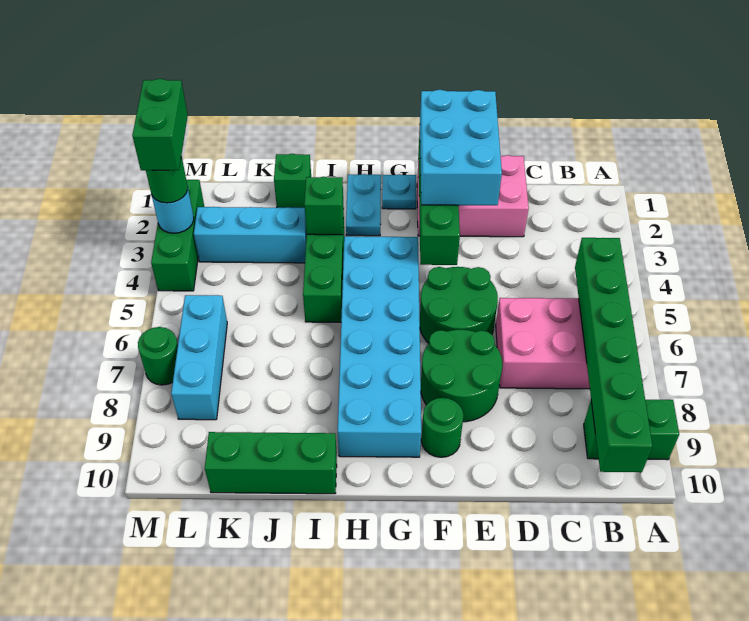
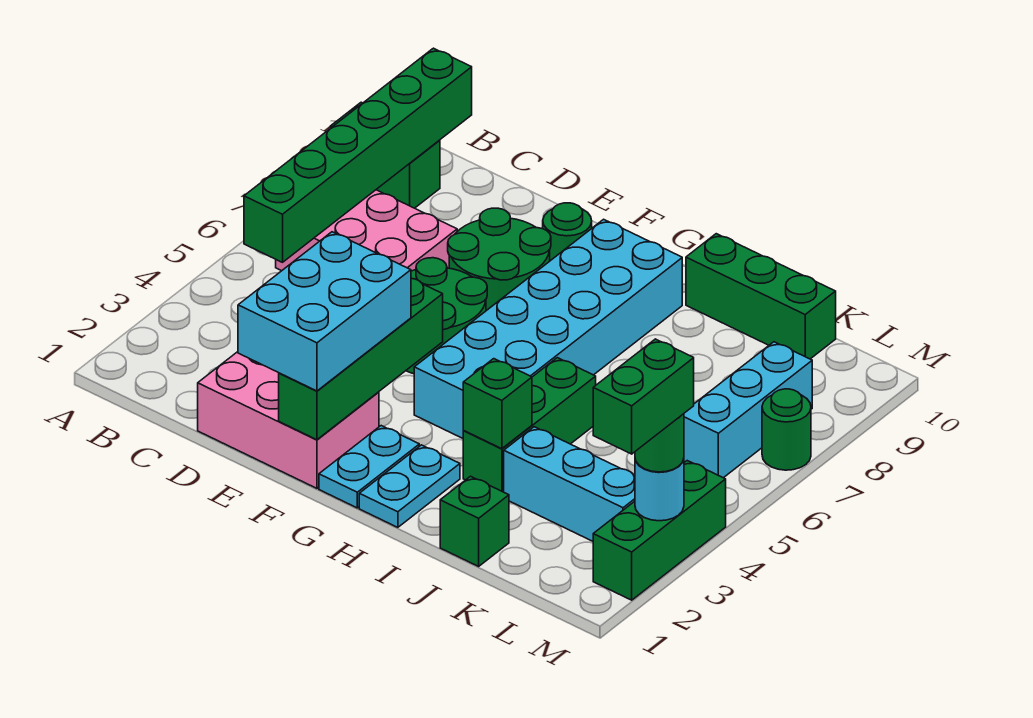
cyan 1x1 plate [382,174,416,209] -> cyan 1x2 plate [319,426,419,508]

